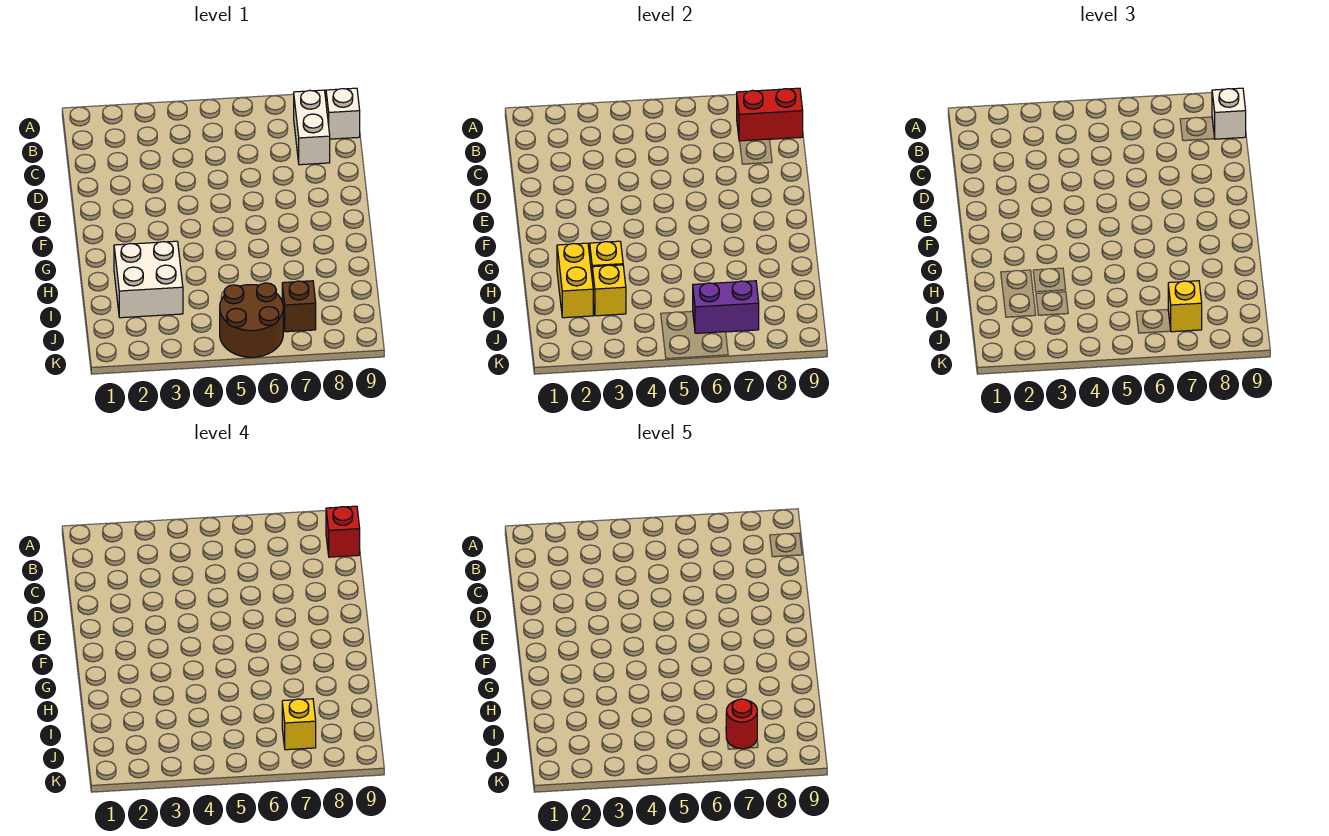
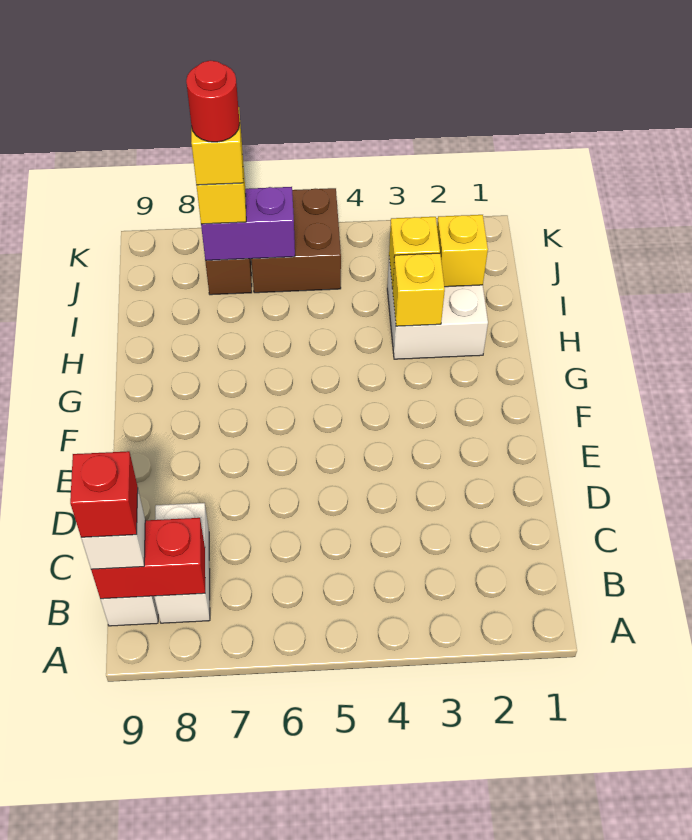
yellow 1x2 brick [557,243,594,318] -> yellow 1x1 brick [437,215,488,287]
brown 2x2 round brick [220,283,283,357] -> brown 2x2 brick [251,188,341,293]

